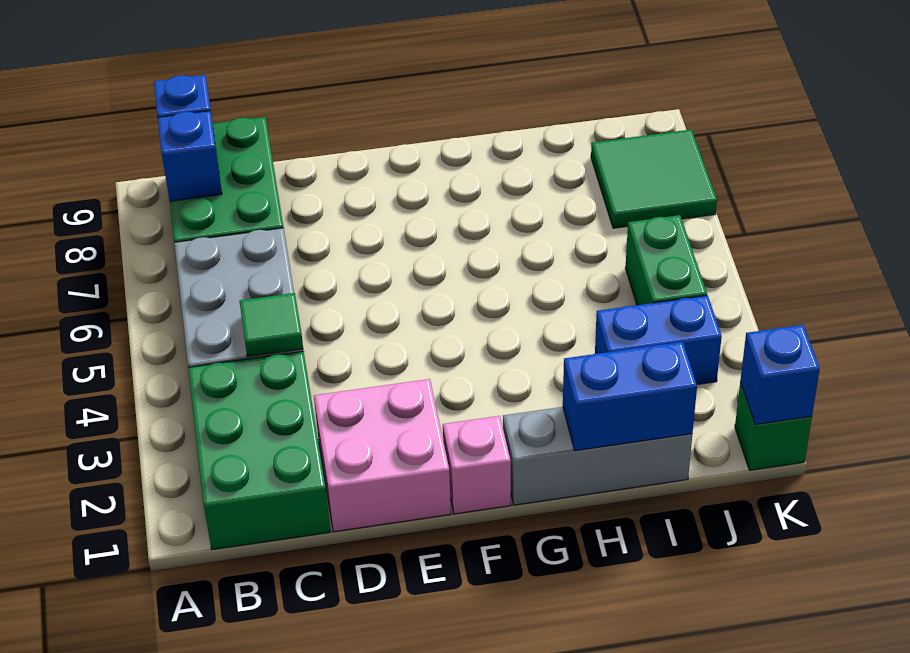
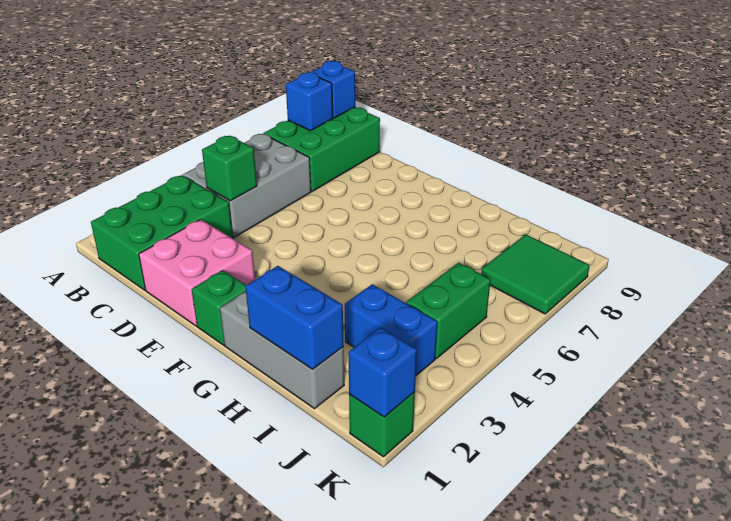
green 1x1 tile [240,293,303,357] -> green 1x1 brick [202,136,257,201]
pink 1x1 brick [443,416,511,514] -> green 1x1 brick [192,270,246,345]

